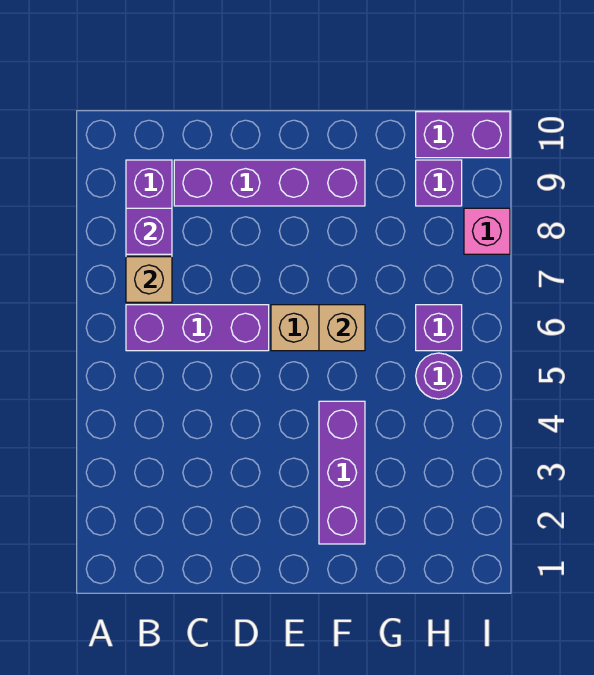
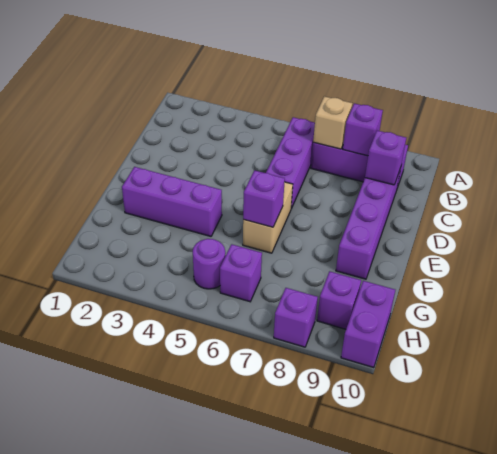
none -> purple 1x1 brick [365,131,406,185]
tan 1x1 brick [319,305,365,351] -> purple 1x1 brick [243,170,285,227]
pink 1x1 brick [464,208,510,254] -> purple 1x1 brick [274,288,318,347]

